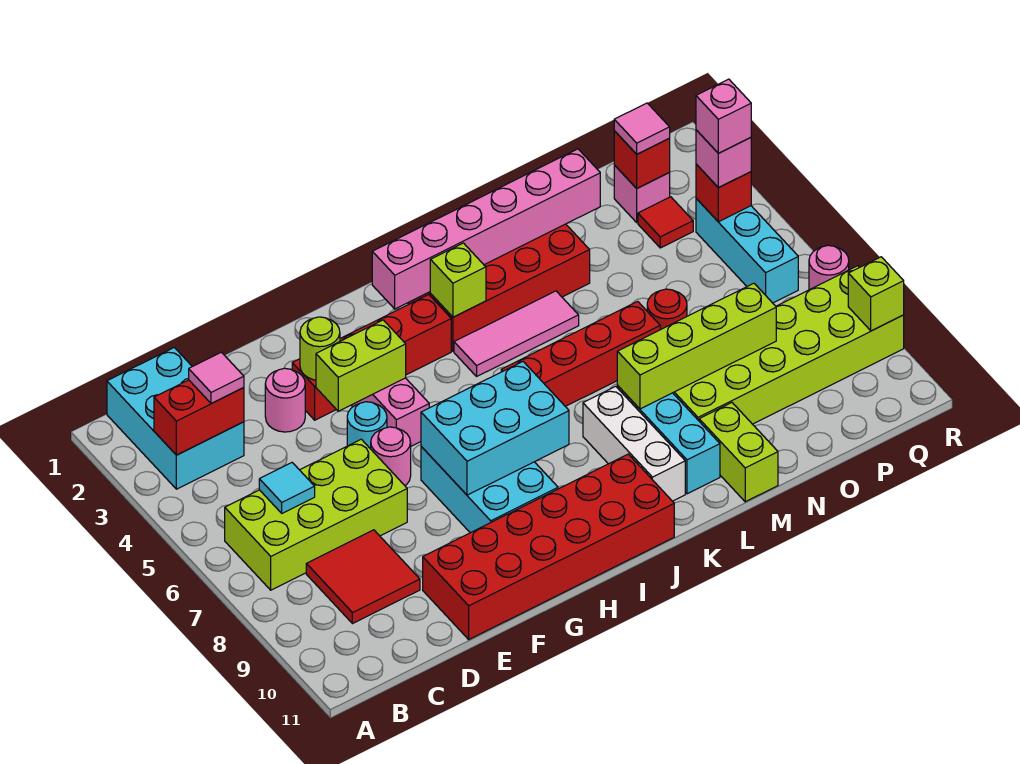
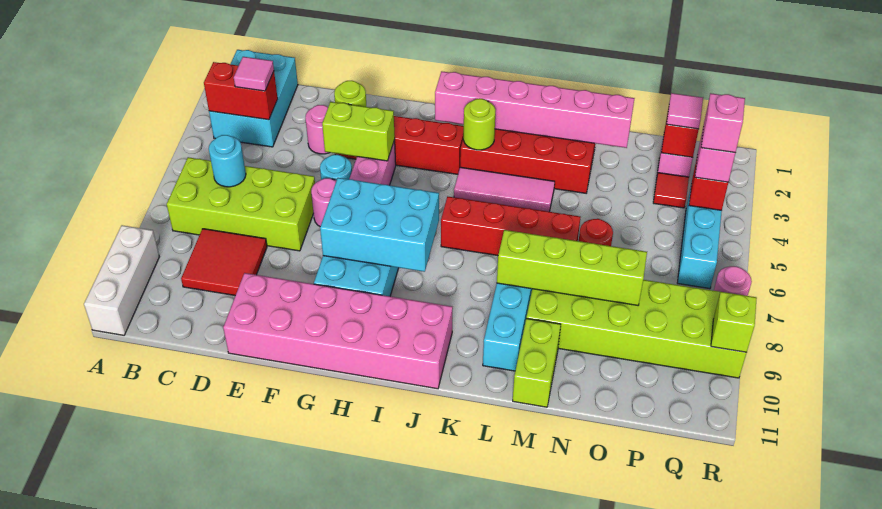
cyan 1x1 tile [259,463,315,513] -> cyan 1x1 round brick [209,135,246,187]
red 2x6 brick [423,454,674,639] -> pink 2x6 brick [223,273,453,389]
lime 1x1 brick [430,243,486,317] -> lime 1x1 round brick [463,99,496,150]
white 1x3 brick [583,386,685,501] -> white 1x3 brick moved to [84,225,159,335]

